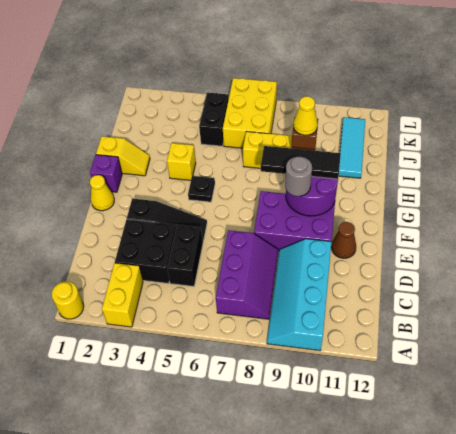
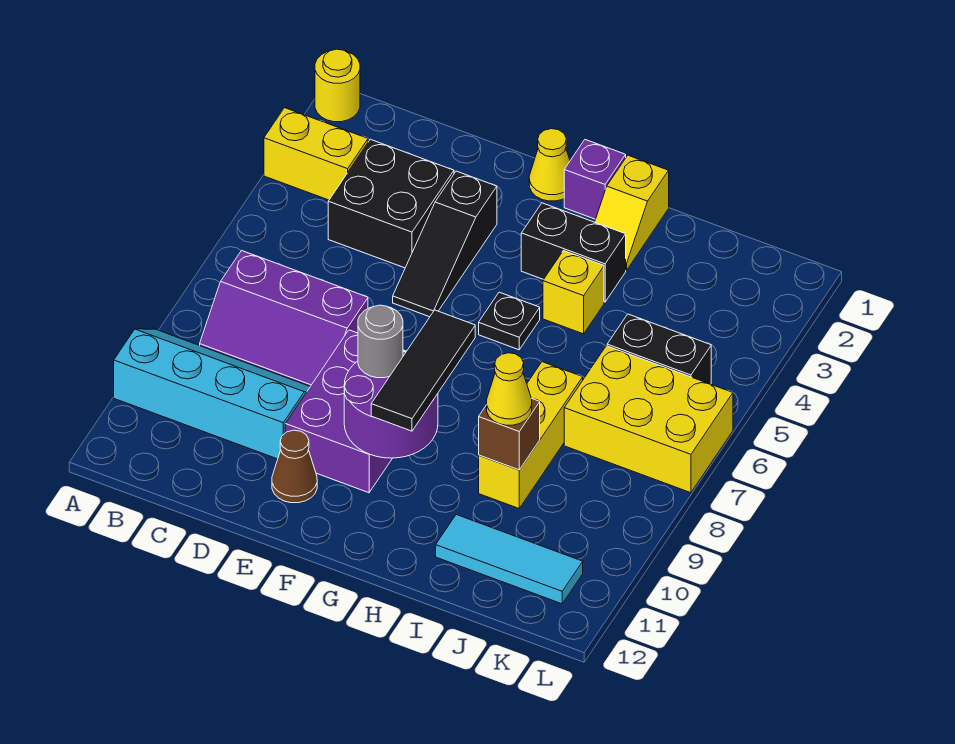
black 1x2 brick [167,225,203,286] -> black 1x2 brick moved to [521,203,626,302]

